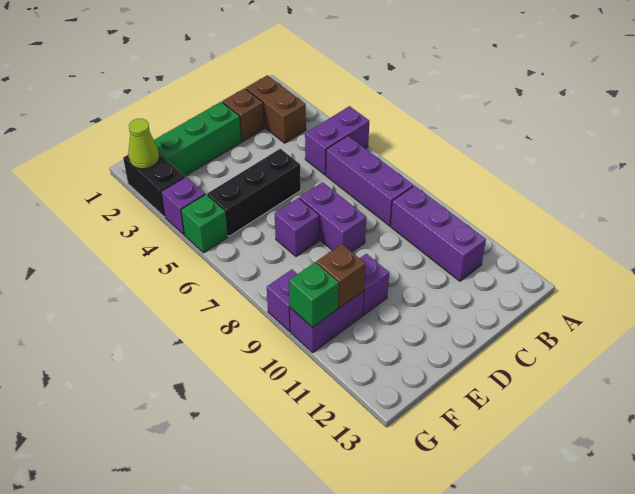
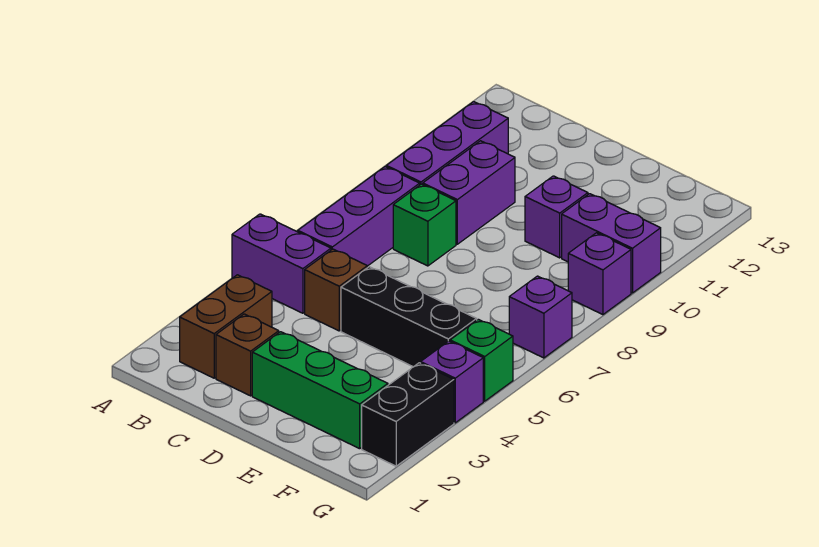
purple 1x2 brick [299,182,366,252] -> purple 1x2 brick moved to [423,141,515,244]
purple 1x1 brick [275,198,319,256] -> purple 1x1 brick moved to [509,276,572,358]
brown 1x1 brick [316,244,365,308] -> brown 1x1 brick moved to [305,249,367,331]
lime 1x1 cone [128,119,159,169] -> none
green 1x1 brick [289,263,339,328] -> green 1x1 brick moved to [393,184,456,266]

